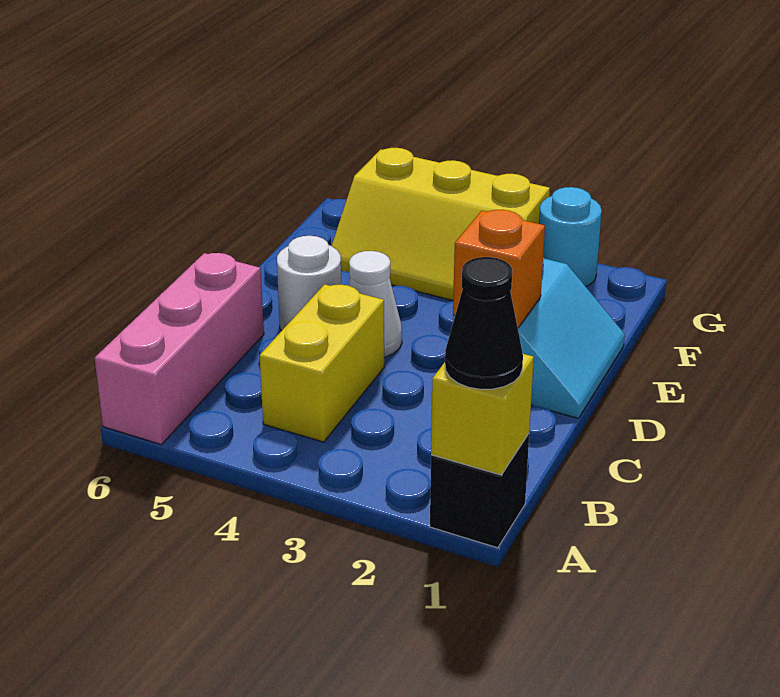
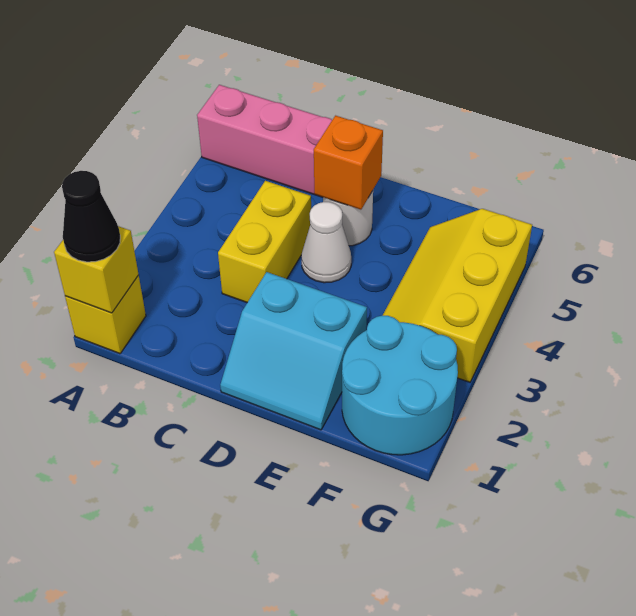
black 1x1 brick [430,434,529,548] -> yellow 1x1 brick [65,276,146,354]
yellow 1x2 brick [259,284,384,442] -> yellow 1x2 brick turned to [218,181,311,303]
orange 1x1 brick [453,210,545,328] -> orange 1x1 brick moved to [314,116,383,210]
cyan 1x1 round brick [539,187,602,287] -> cyan 2x2 round brick [342,315,458,455]

